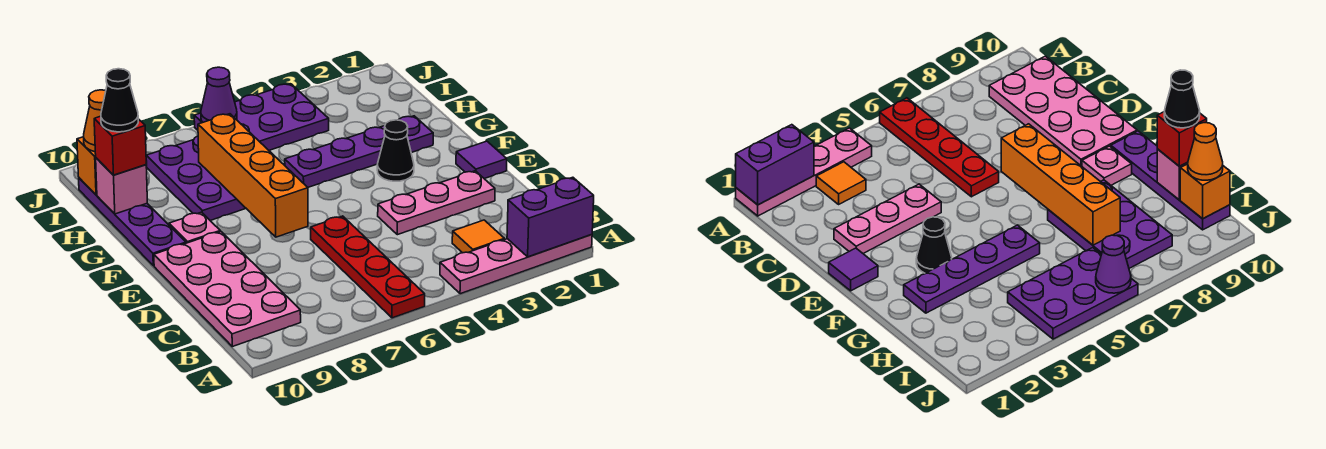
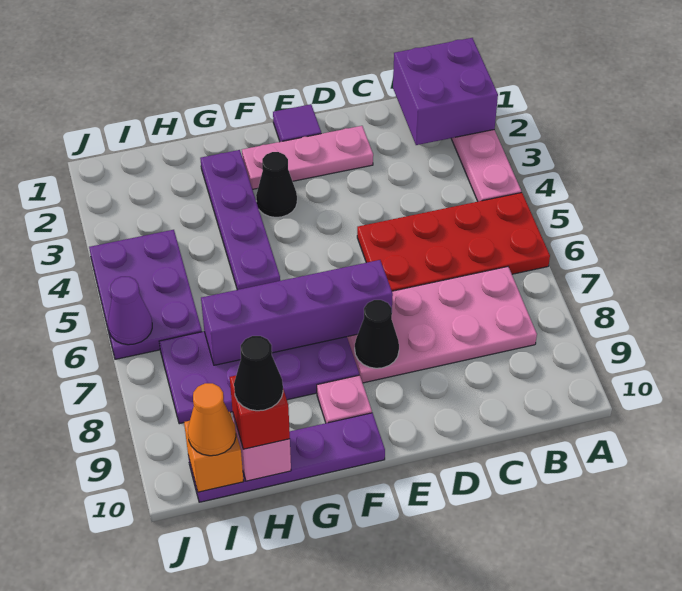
purple 1x2 brick [507,177,594,257] -> purple 2x2 brick [393,38,498,145]
red 1x4 plate [311,216,425,318] -> red 2x4 plate [357,193,550,291]
orange 1x1 tile [452,220,504,253] -> none
pink 2x4 plate [154,232,301,347] -> pink 2x4 plate moved to [347,267,537,383]
pink 1x3 plate [378,171,495,235] -> pink 1x3 plate turned to [242,126,373,189]
orange 1x4 brick [198,114,308,237] -> purple 1x4 brick [201,260,393,365]
none -> black 1x1 cone [355,300,399,368]
purple 2x3 plate [146,136,246,221] -> purple 2x4 plate [159,332,359,424]

